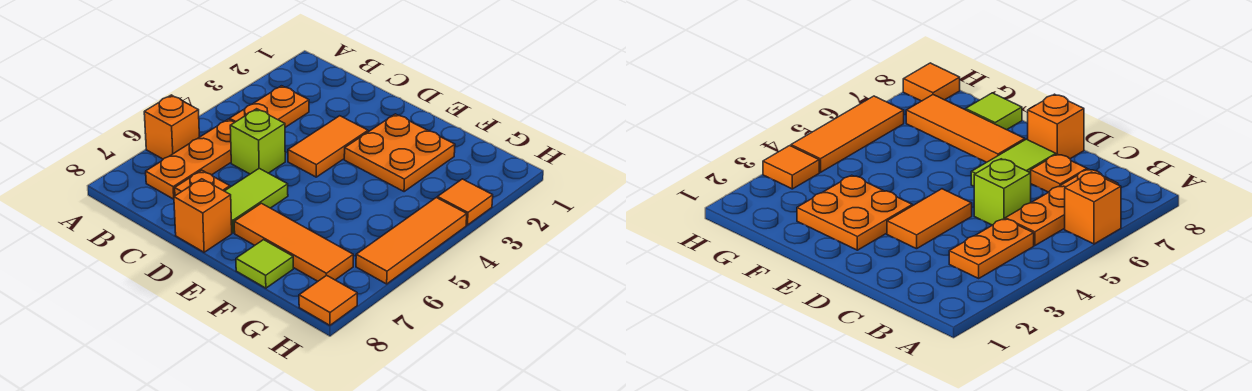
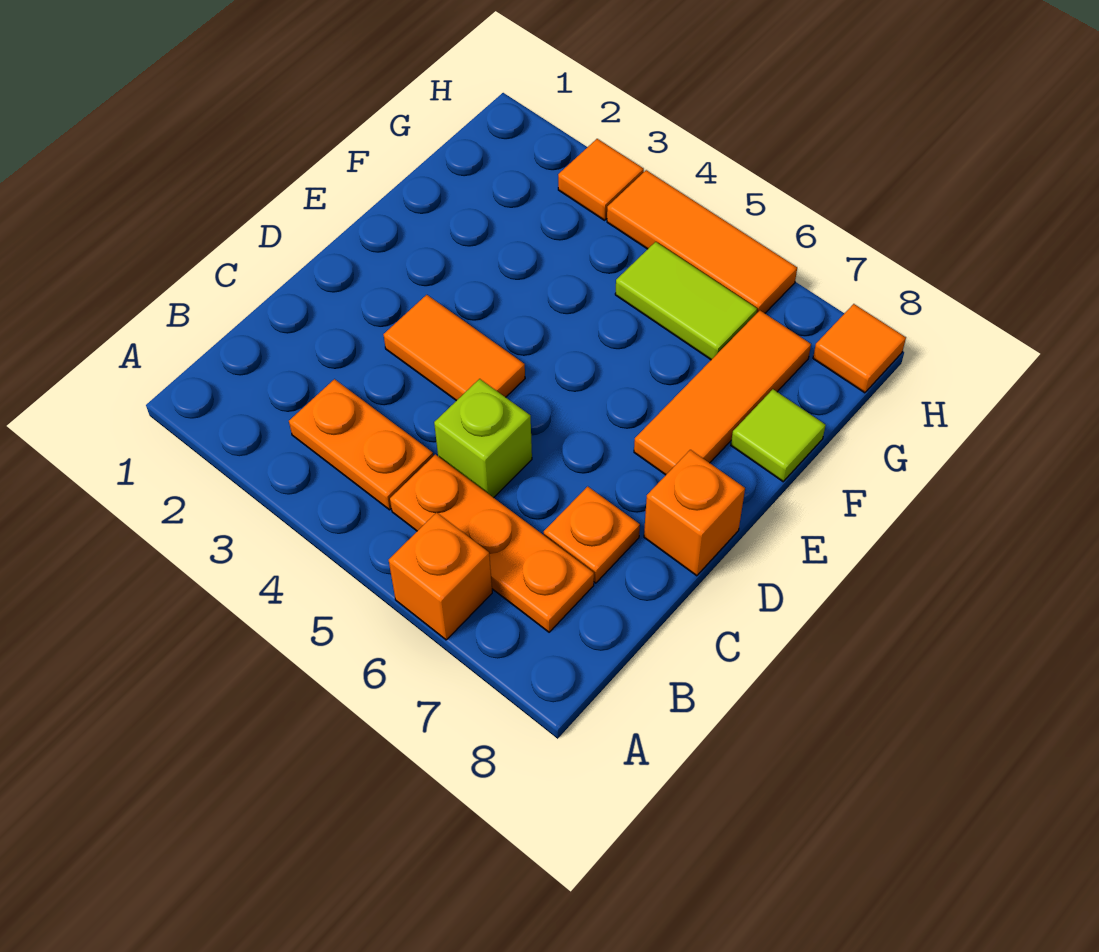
lime 1x2 tile [225,168,288,233] -> lime 1x2 tile moved to [615,242,757,360]
orange 2x2 plate [344,114,455,192] -> none

